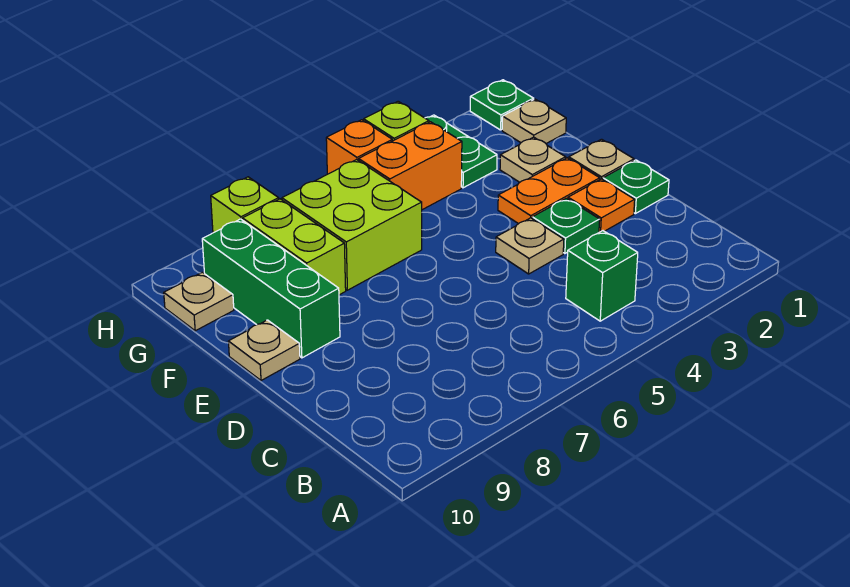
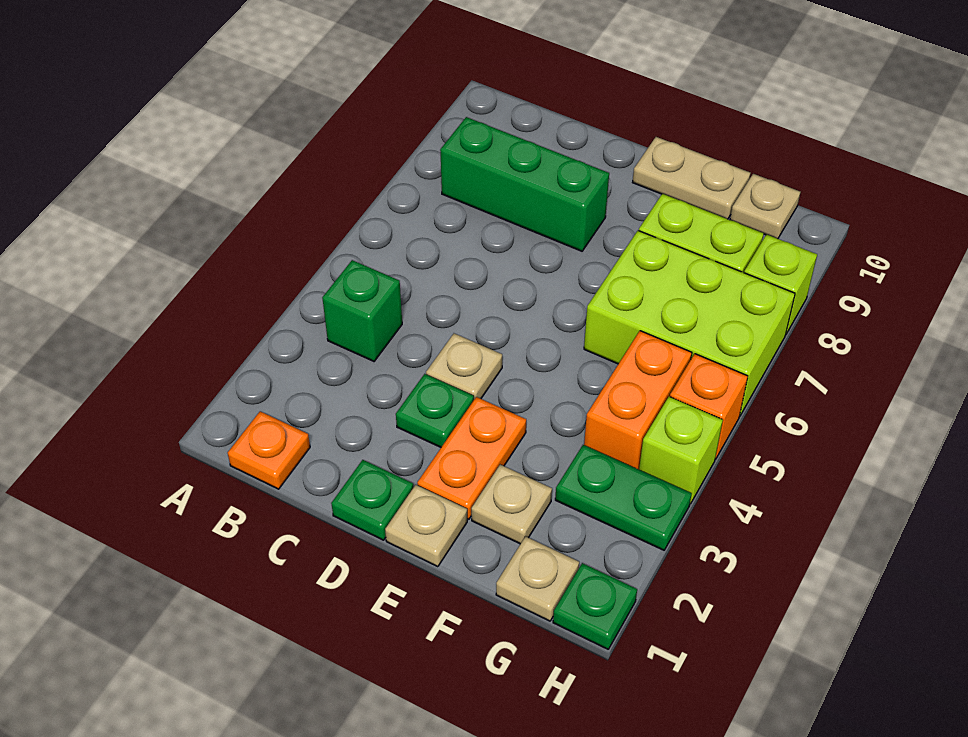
orange 1x1 plate [568,179,635,232] -> orange 1x1 plate moved to [228,411,310,489]
green 1x3 brick [202,219,340,358] -> green 1x3 brick moved to [440,117,609,251]
tan 1x1 plate [228,320,300,381] -> tan 1x2 plate [633,137,751,219]
lime 2x2 brick [282,160,422,290] -> lime 2x3 brick [584,230,795,415]

